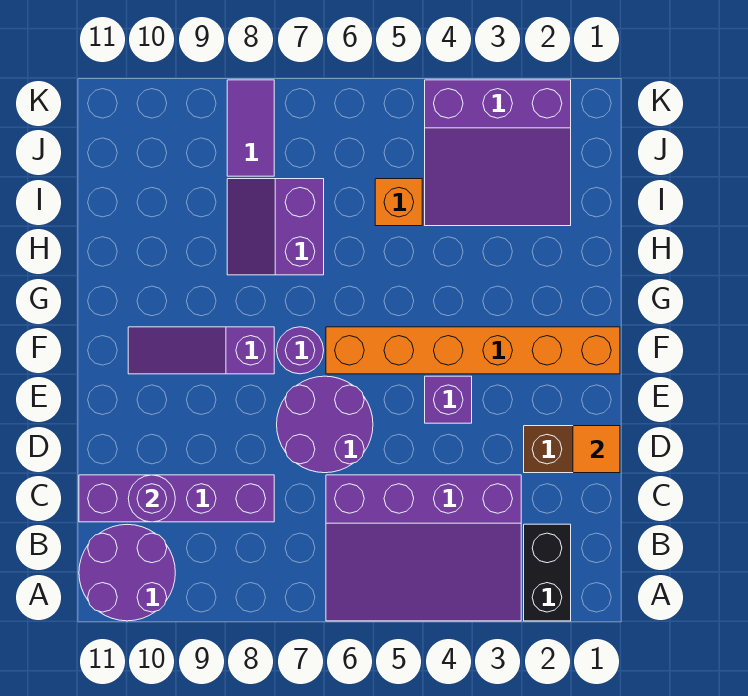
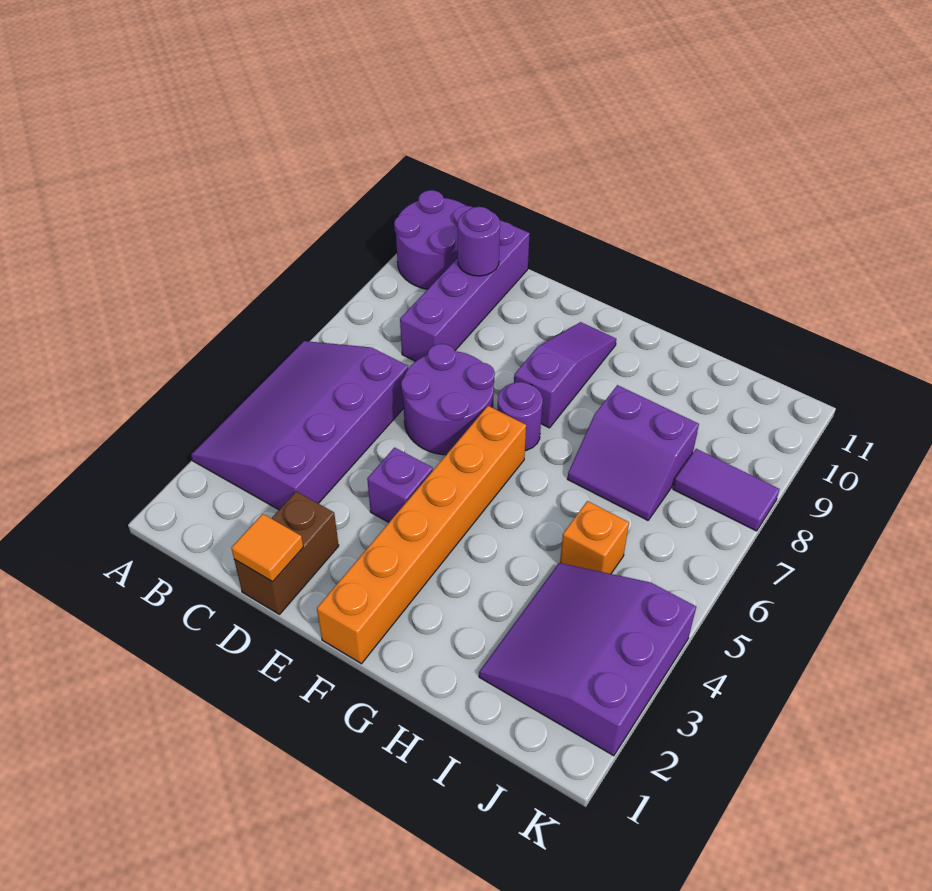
black 1x2 brick [524,524,571,621] -> none
purple 2x2 slope [227,179,324,275] -> purple 2x2 slope turned to [568,385,699,520]

